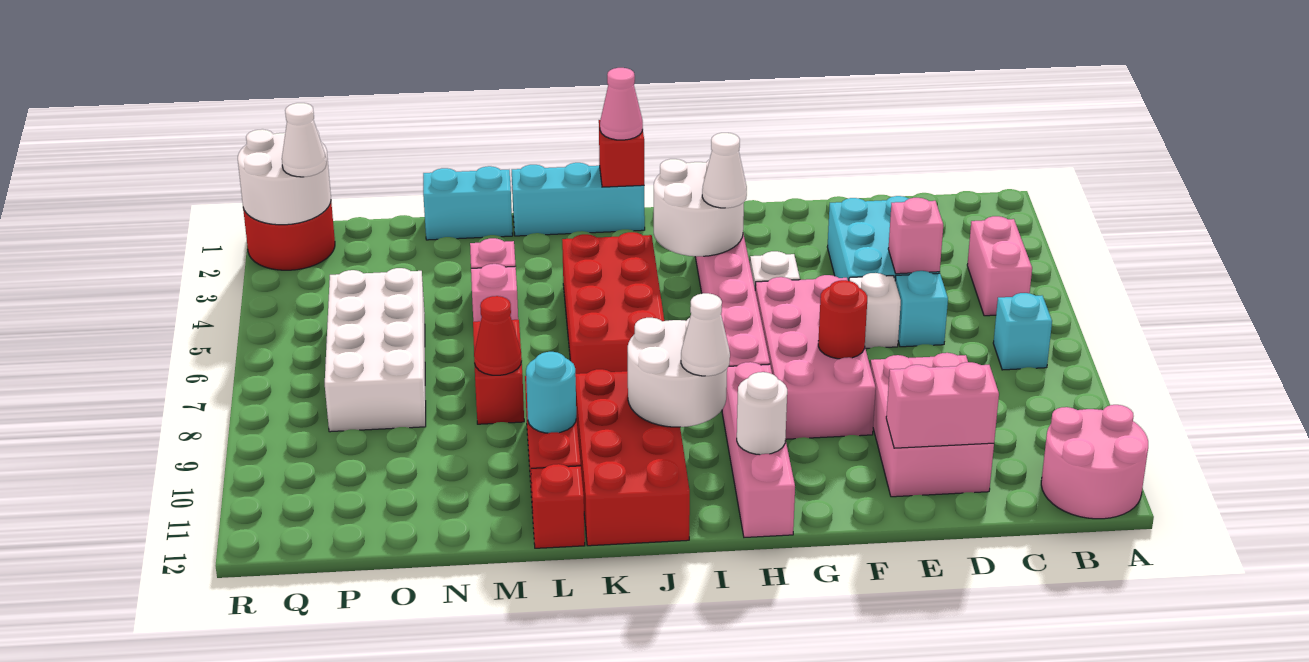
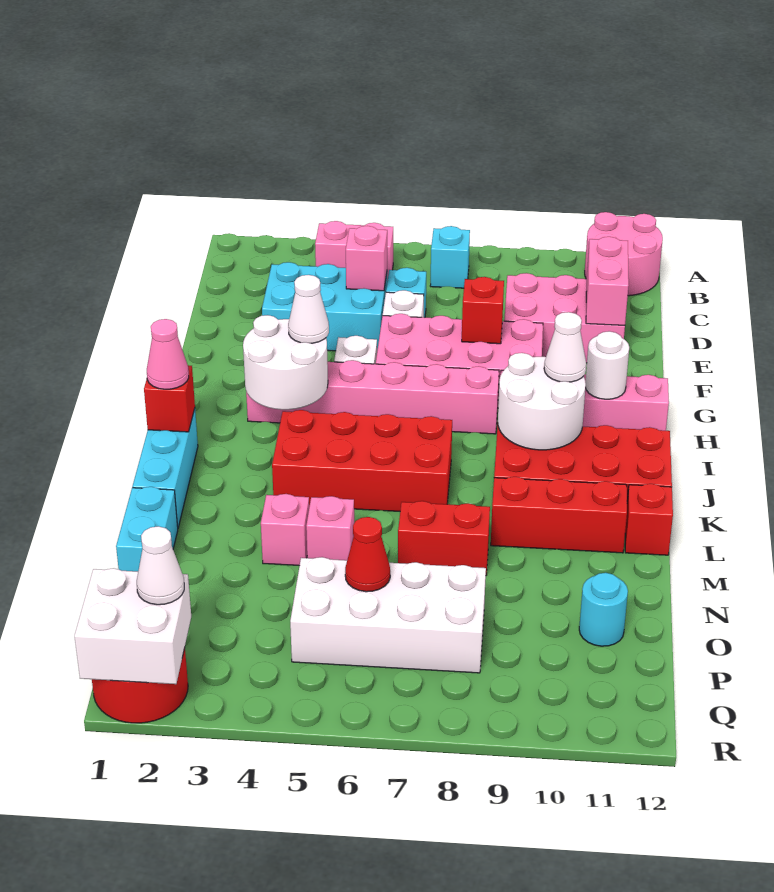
red 1x1 round brick [818,280,867,359] -> red 1x1 brick [462,277,504,344]
cyan 1x1 round brick [526,352,576,433] -> cyan 1x1 round brick moved to [579,573,628,646]
red 1x1 cone [474,296,522,375] -> red 1x1 cone moved to [345,517,390,592]
white 2x2 round brick [238,129,331,225] -> white 2x2 brick [74,568,191,684]

